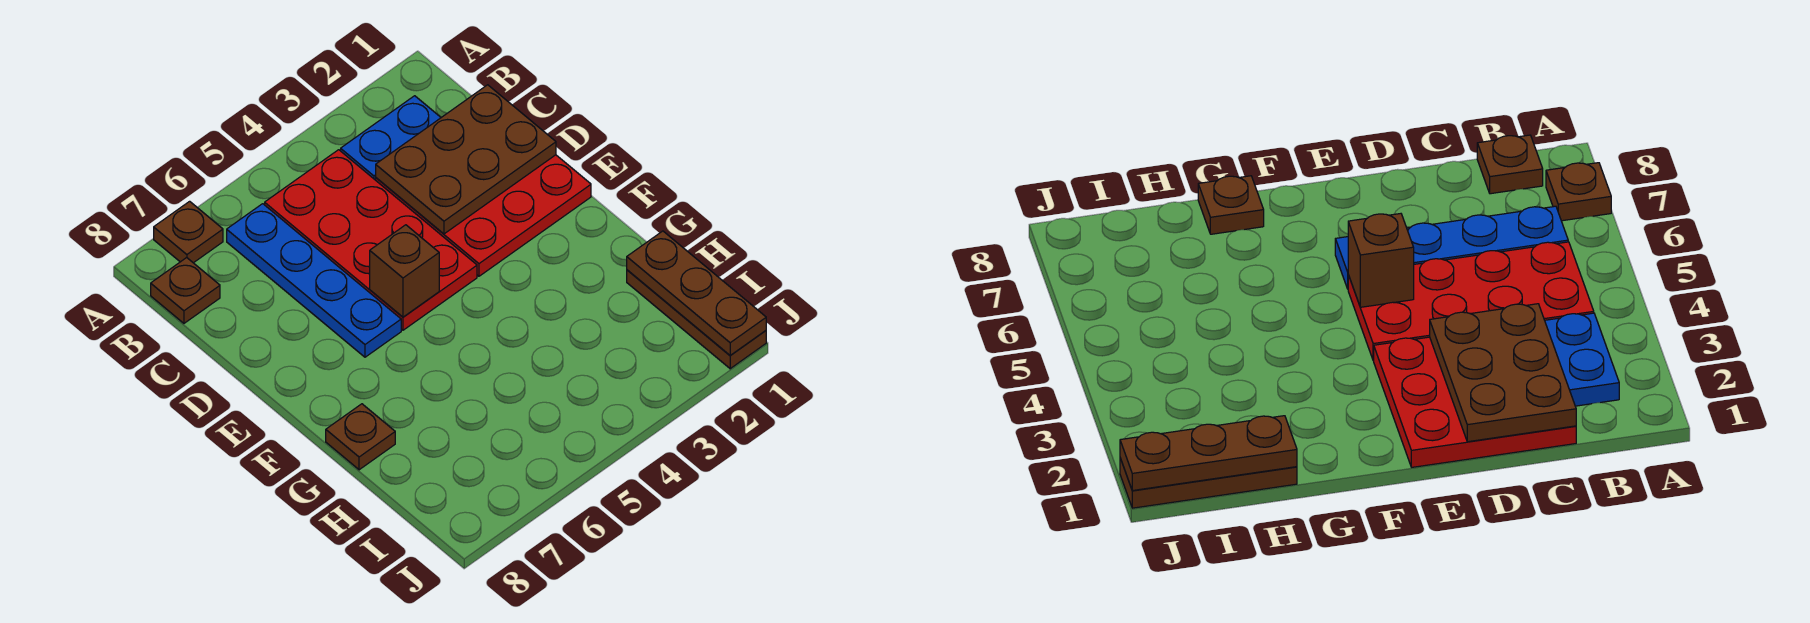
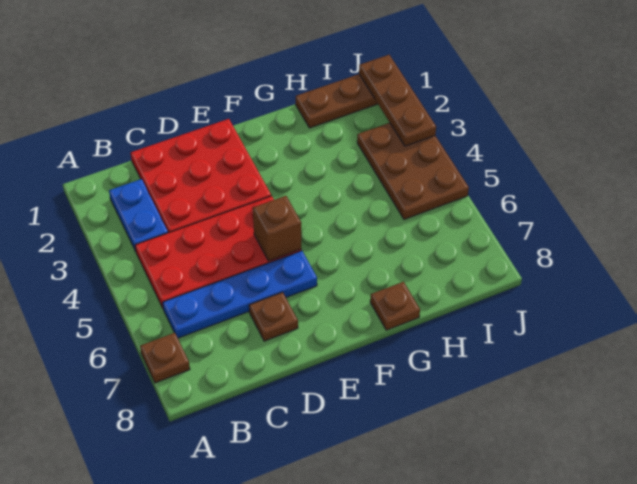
brown 1x1 plate [151,258,220,323] -> brown 1x1 plate moved to [249,292,298,341]
brown 2x3 plate [376,85,556,234] -> brown 2x3 plate moved to [357,123,469,219]
brown 1x3 plate [627,231,766,355] -> brown 1x3 plate turned to [359,55,436,146]

